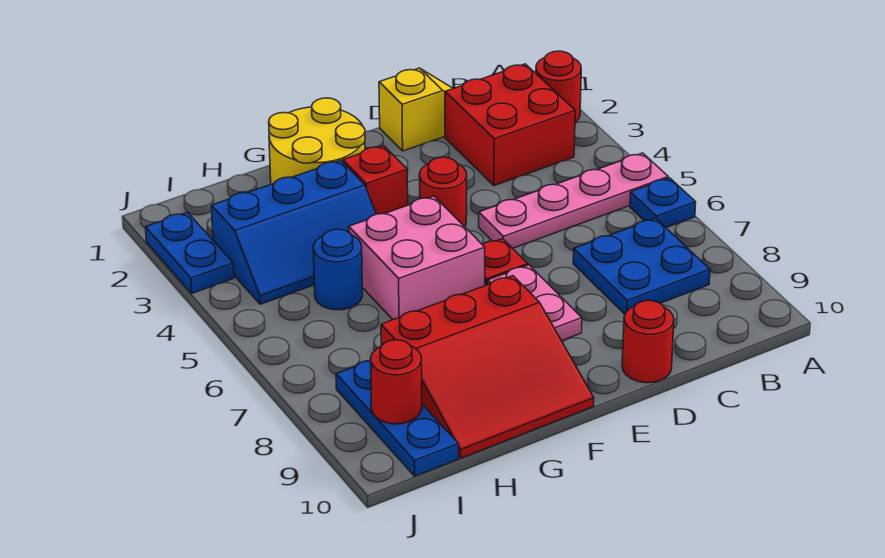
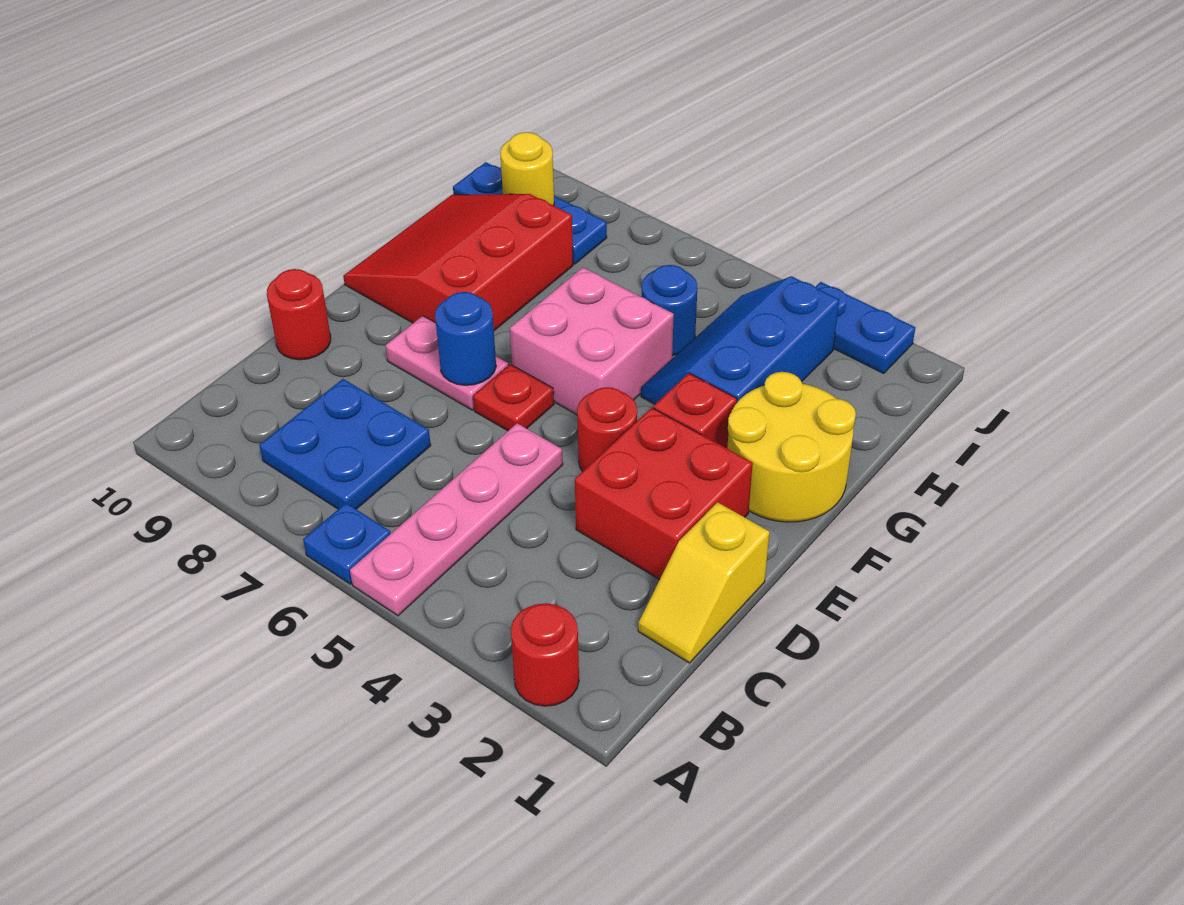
red 2x2 brick [445,64,575,186] -> red 2x2 brick moved to [575,408,753,579]
none -> blue 1x1 round brick [435,292,496,385]
red 1x1 round brick [371,340,422,424] -> yellow 1x1 round brick [500,132,554,205]

